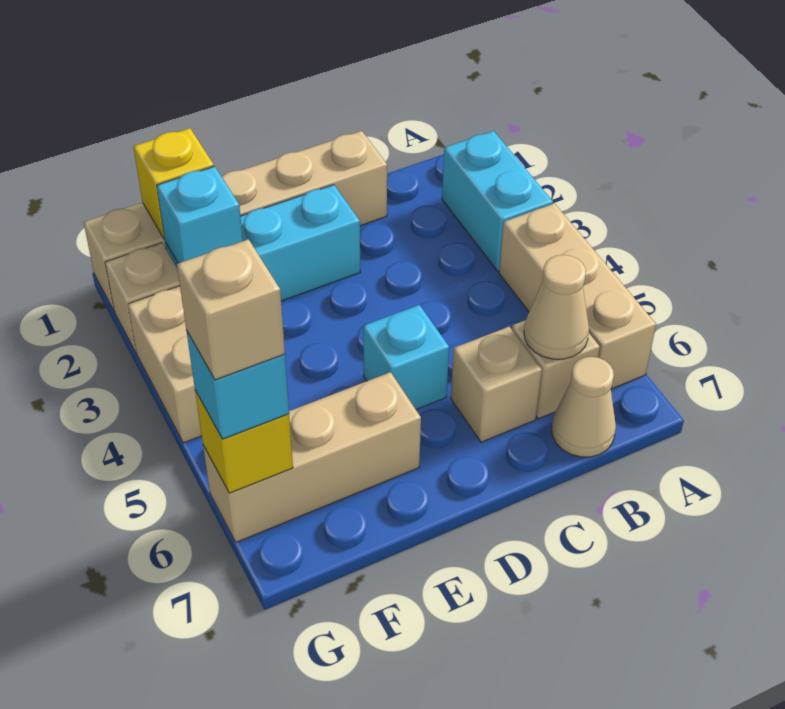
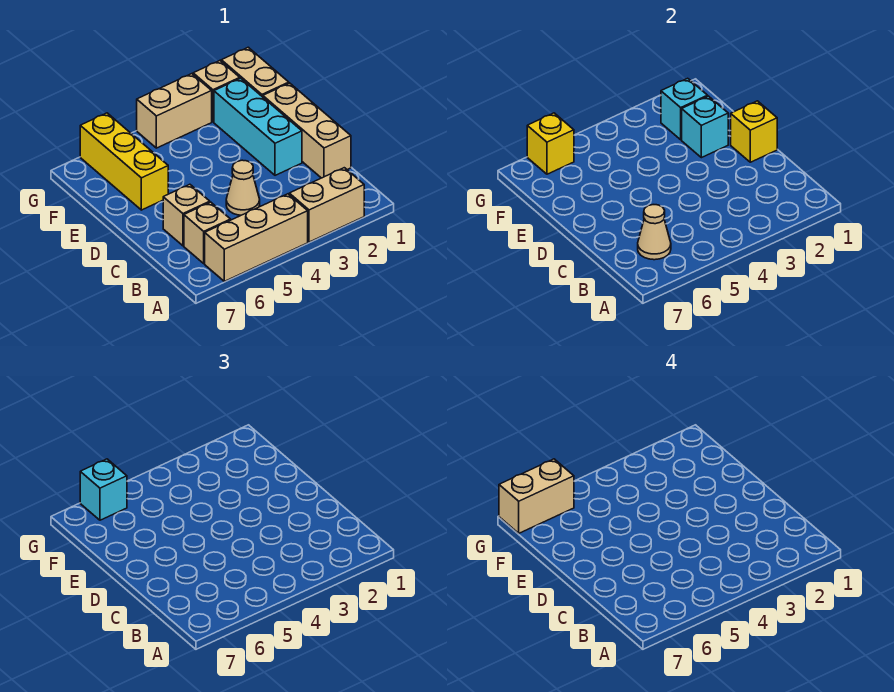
cyan 1x2 brick [442,131,553,271] -> tan 1x2 brick [289,168,364,242]
tan 1x1 cone [552,357,616,457] -> tan 1x1 cone moved to [226,160,260,215]
cyan 1x1 brick [363,305,449,409] -> cyan 1x1 brick moved to [682,96,728,158]
tan 1x3 brick [203,372,421,542] -> yellow 1x3 brick [80,113,168,210]
yellow 1x1 brick [133,128,214,239] -> yellow 1x1 brick moved to [731,101,777,162]
tan 1x1 brick [177,239,285,380] -> tan 1x2 brick [499,459,574,533]

